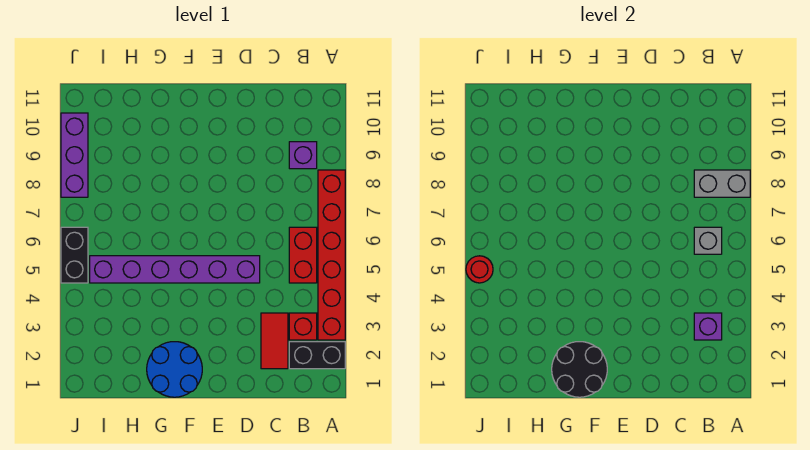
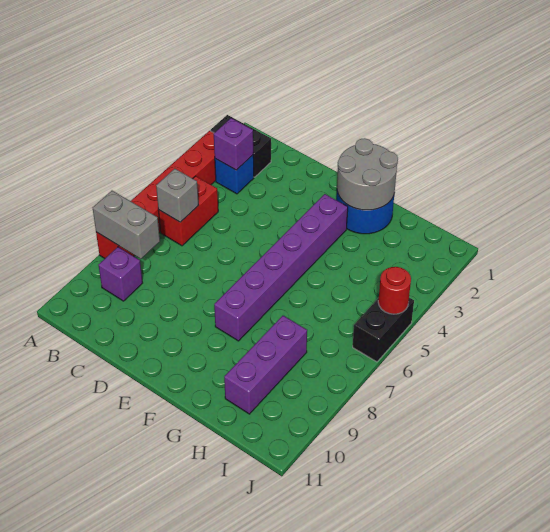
red 1x1 brick [289,313,317,340] -> blue 1x1 brick [215,155,254,194]
red 1x2 tile [261,313,288,369] -> none
purple 1x6 brick [90,256,260,283] -> purple 1x6 brick turned to [214,194,348,341]
black 2x2 round brick [552,342,607,397] -> grey 2x2 round brick [337,138,398,210]
purple 1x3 brick [61,113,88,197] -> purple 1x3 brick moved to [224,316,307,414]

